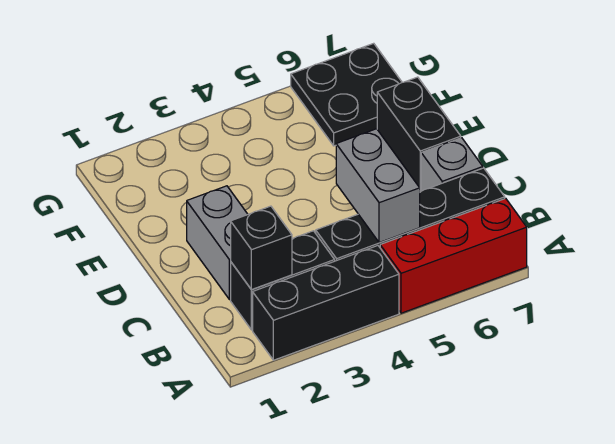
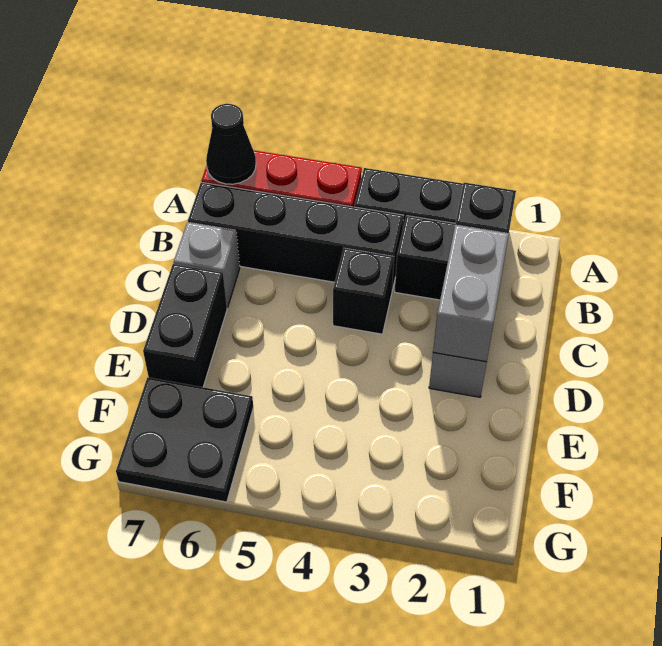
none -> black 1x1 cone [206,104,256,184]
grey 1x2 brick [336,129,420,243] -> grey 1x2 brick moved to [433,225,509,362]
none -> black 1x1 brick [333,248,394,334]

